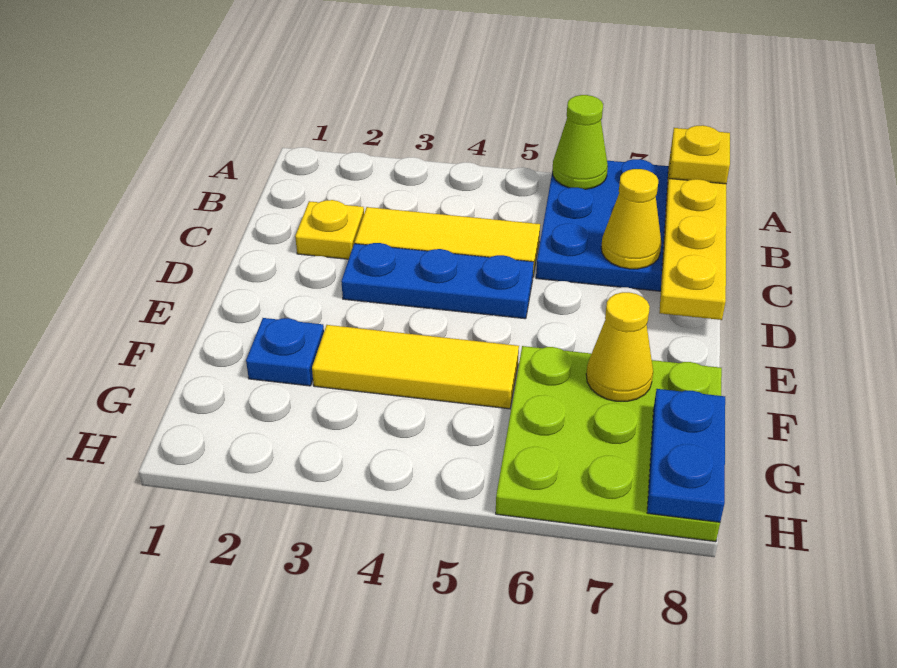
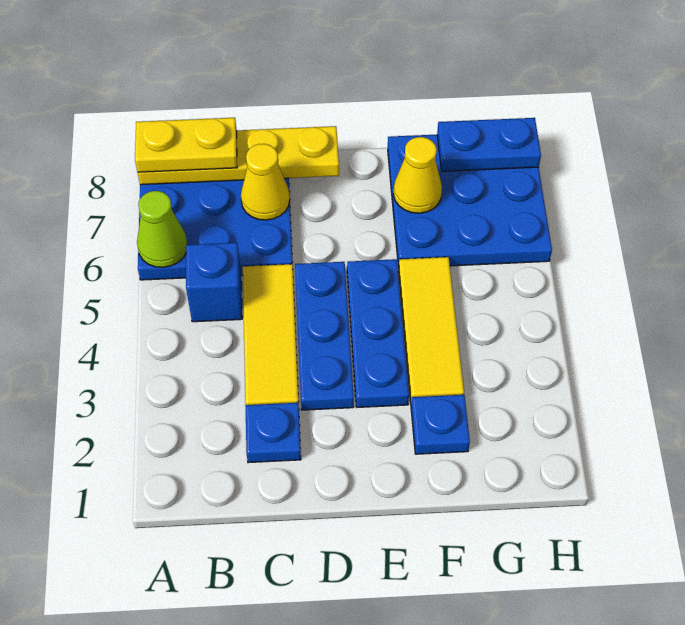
yellow 1x1 plate [669,125,730,184] -> yellow 1x2 plate [135,118,237,172]
none -> blue 1x1 brick [186,243,242,322]
yellow 1x1 plate [295,200,364,259] -> blue 1x1 plate [245,403,301,463]
none -> blue 1x3 plate [347,259,409,407]
lime 3x3 plate [496,346,722,542] -> blue 3x3 plate [388,135,552,268]

